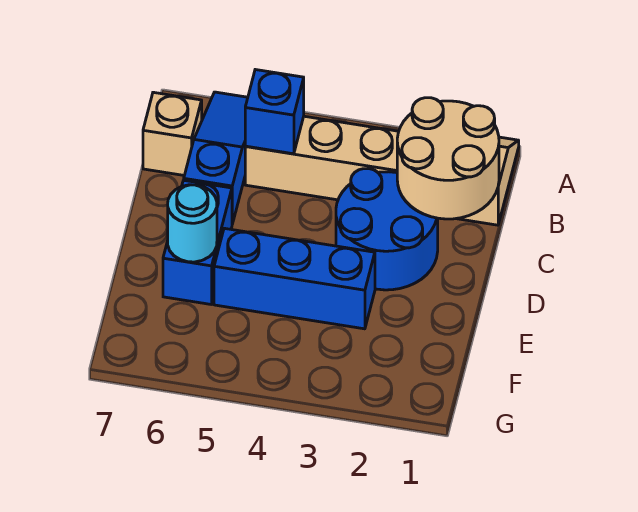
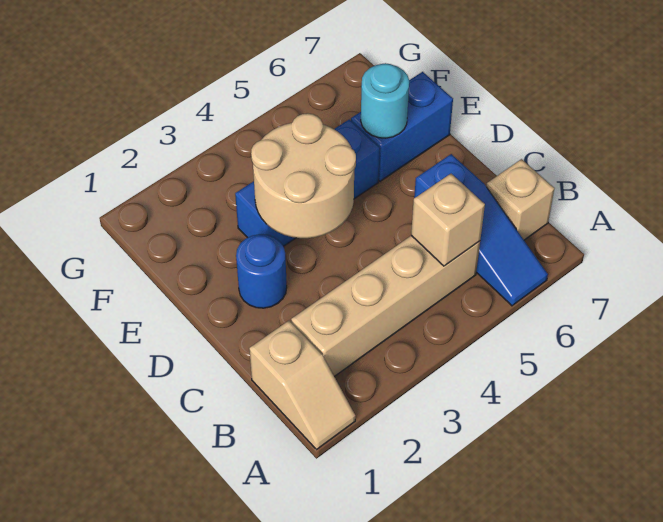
tan 2x2 round brick [397,98,499,219] -> tan 2x2 round brick moved to [251,113,356,238]
blue 1x1 brick [245,70,304,154] -> tan 1x1 brick [411,174,485,266]
blue 2x2 round brick [336,169,438,290] -> blue 1x1 round brick [236,234,287,308]
blue 1x2 brick [163,180,232,304] -> blue 1x2 brick turned to [351,72,453,181]

